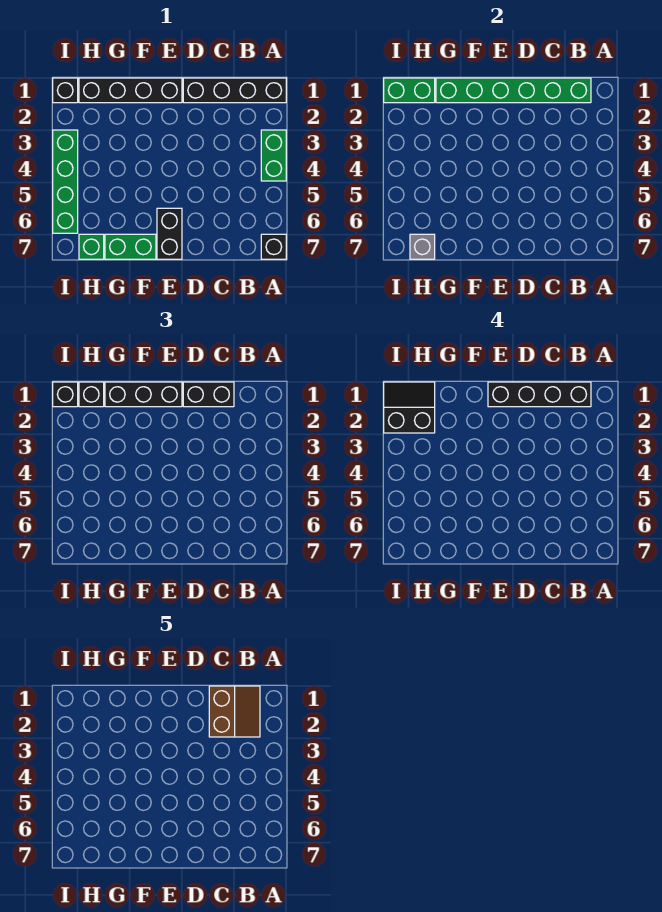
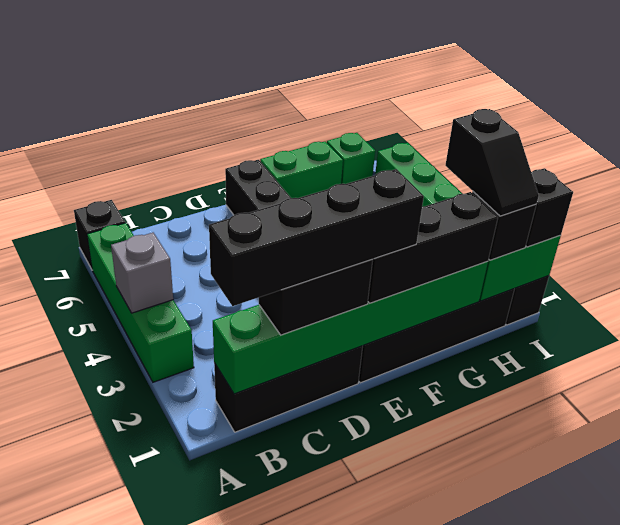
black 1x4 brick [183,78,286,103] -> black 1x3 brick [214,346,363,432]
green 1x2 brick [261,130,286,181] -> green 1x4 brick [87,223,194,382]
brown 2x2 slope [209,686,260,737] -> none
black 2x2 slope [384,382,435,433] -> black 1x2 slope [445,109,539,216]
grey 1x1 brick [410,234,435,259] -> grey 1x1 brick moved to [111,233,173,313]

